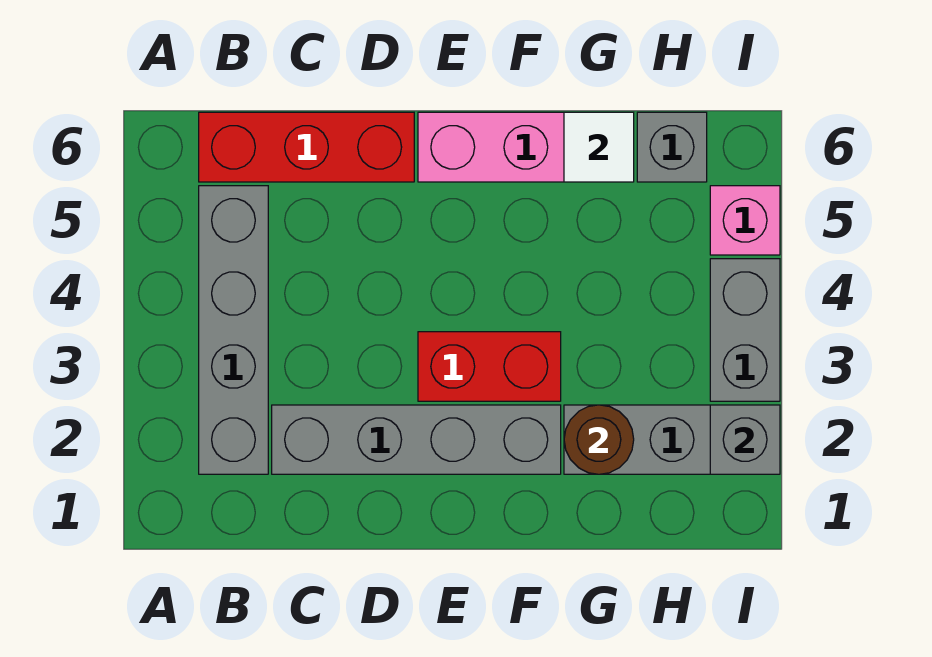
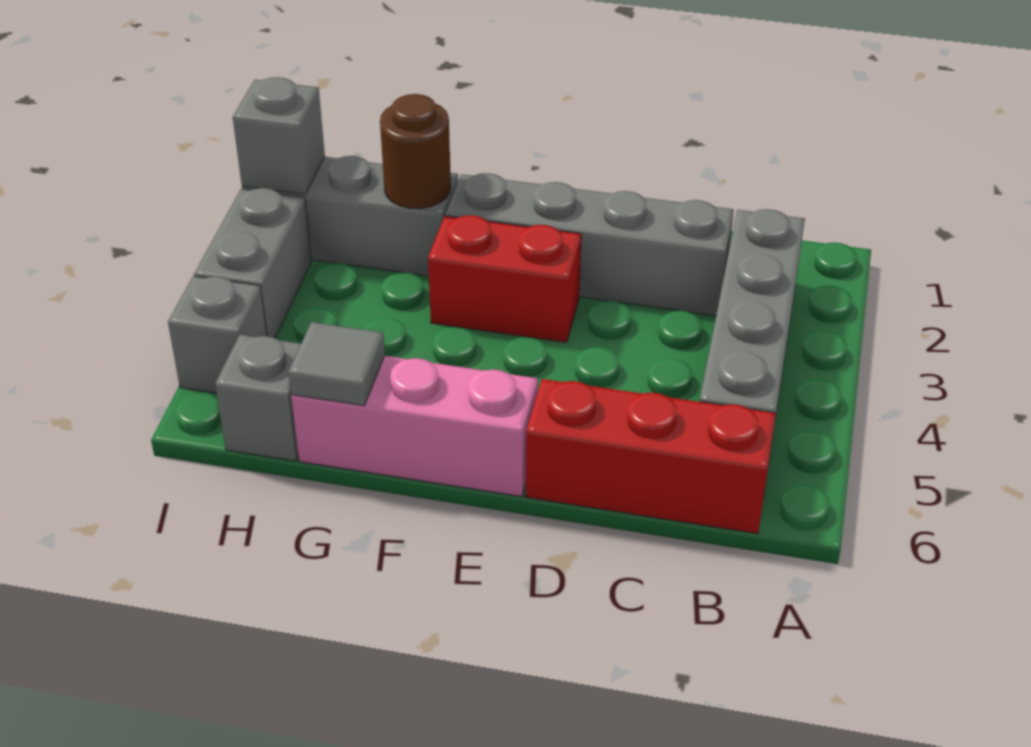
white 1x1 tile [564,112,634,182] -> grey 1x1 tile [288,322,385,406]
pink 1x1 brick [710,186,780,255] -> grey 1x1 brick [168,276,267,393]

